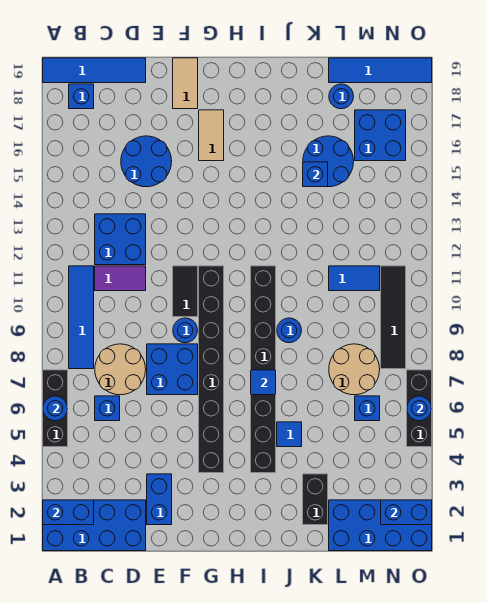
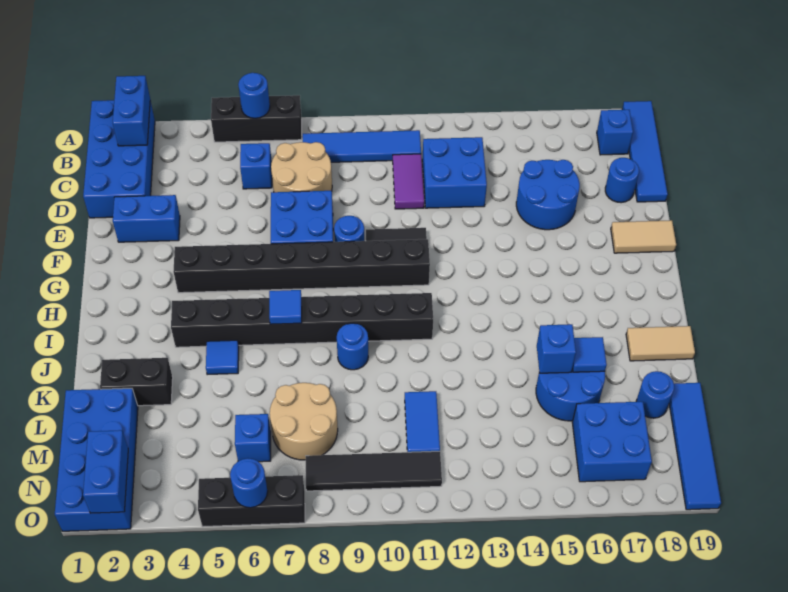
none -> blue 1x1 round brick [605,158,639,203]
tan 1x2 tile [199,110,224,161] -> tan 1x2 tile moved to [626,326,695,361]
none -> blue 1x1 tile [573,337,607,372]

